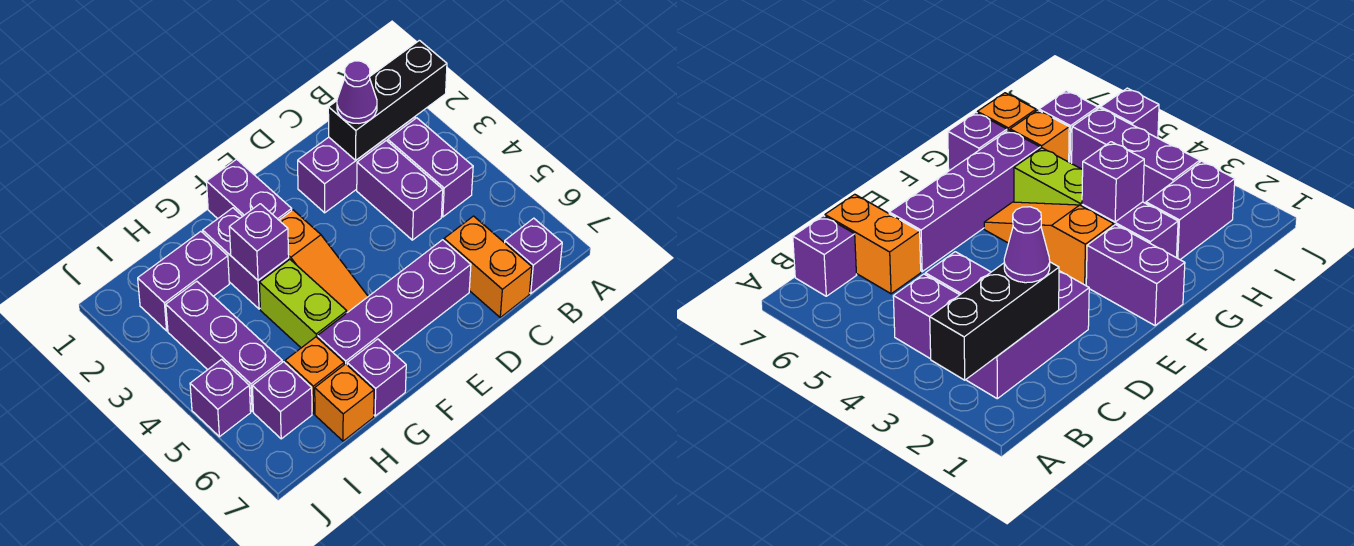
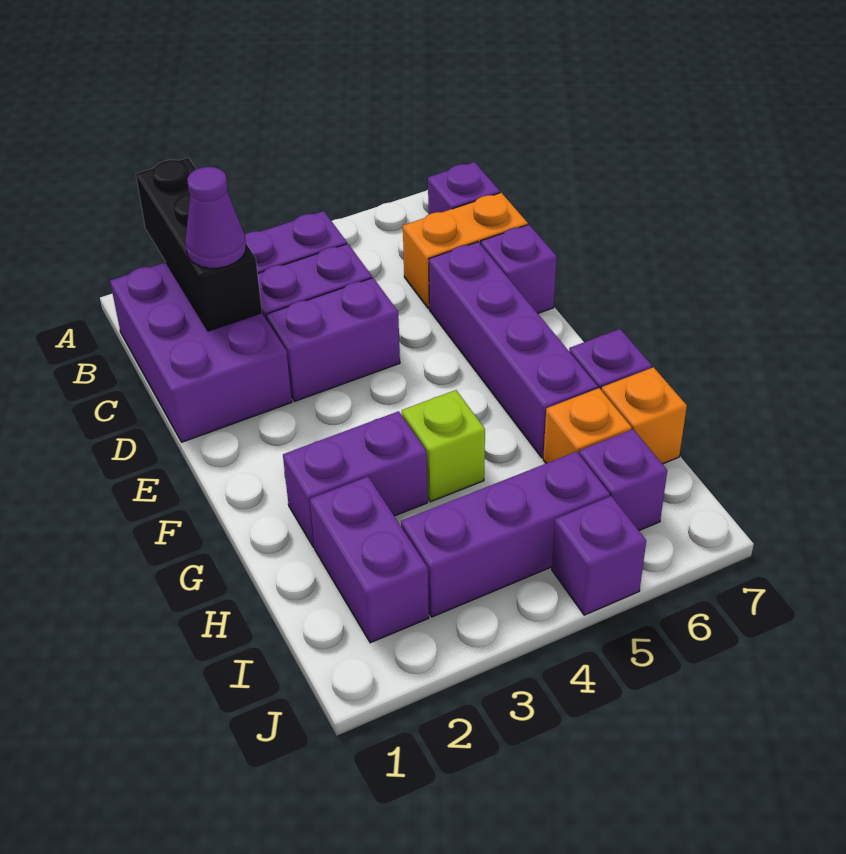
purple 1x3 brick [298,117,415,213] -> purple 2x3 brick [110,262,292,442]
purple 1x2 brick [207,159,292,220] -> purple 1x2 brick moved to [266,278,400,401]
orange 1x3 slope [279,210,368,313] -> none
purple 1x1 brick [229,204,289,280] -> purple 1x1 brick moved to [481,225,557,313]
lime 1x2 brick [259,260,347,348] -> lime 1x1 brick [402,390,485,502]

